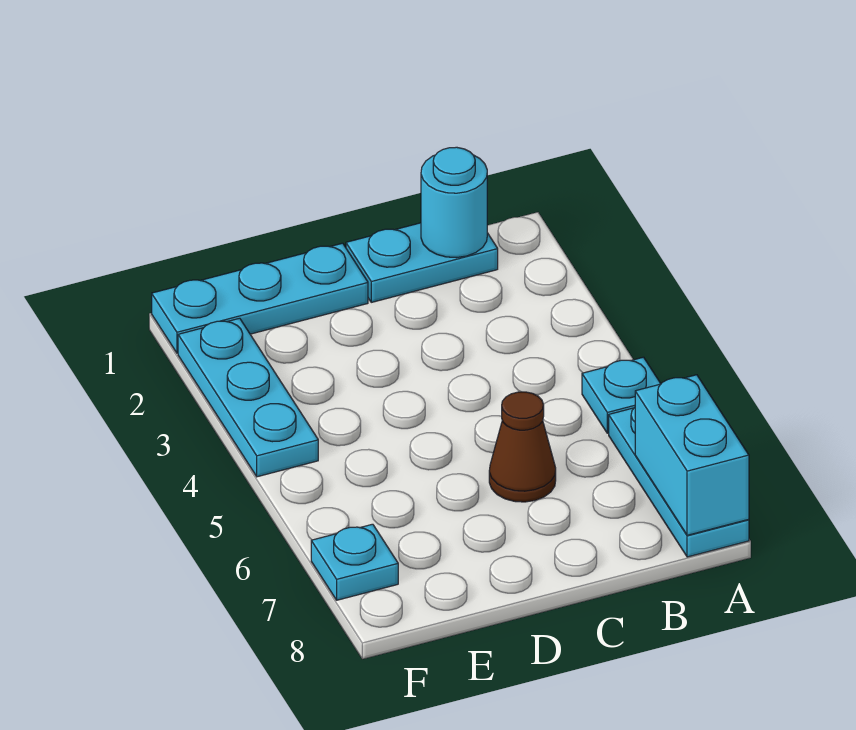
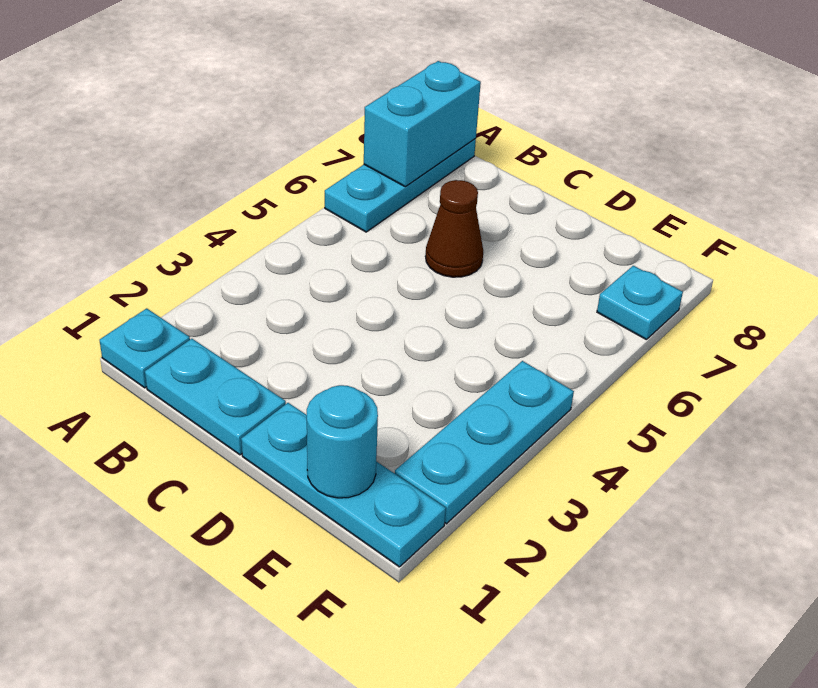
cyan 1x1 plate [582,357,661,433] -> cyan 1x1 plate moved to [100,308,190,388]
cyan 1x1 round brick [421,147,487,258] -> cyan 1x1 round brick moved to [307,385,378,498]

